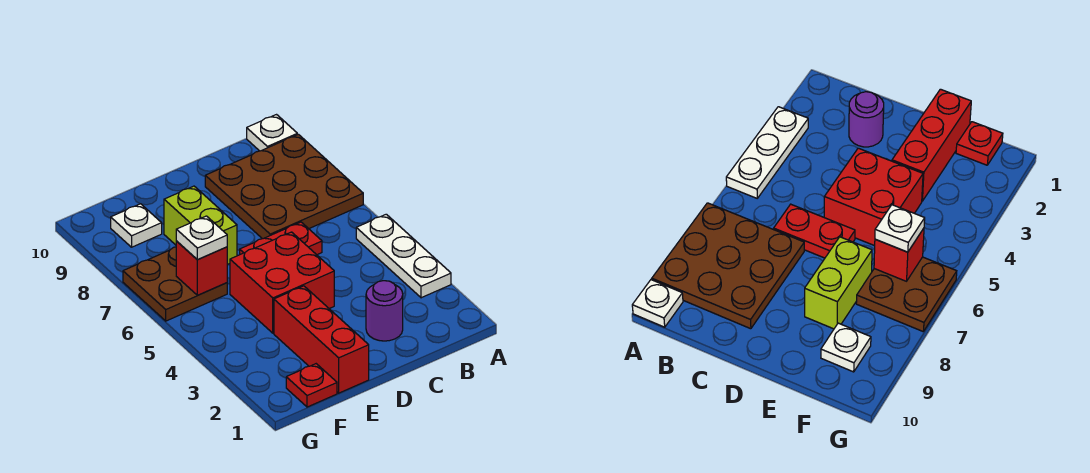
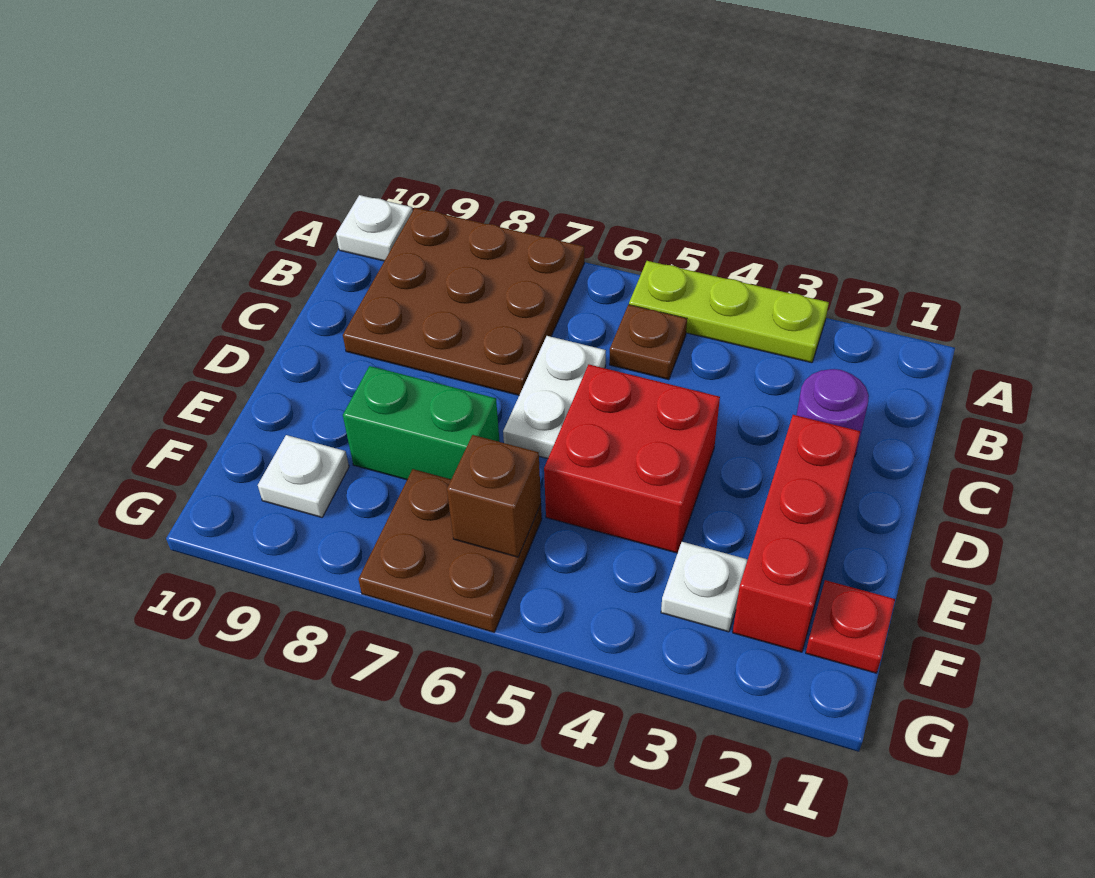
white 1x3 plate [356,214,451,298] -> lime 1x3 plate [629,261,829,363]
none -> brown 1x1 plate [610,305,687,380]
red 1x2 plate [240,222,322,255] -> white 1x2 plate [503,336,606,459]
red 1x3 brick [274,286,369,393] -> red 1x3 brick turned to [733,415,860,652]
lime 1x2 brick [164,186,237,265] -> green 1x2 brick [343,366,500,480]
red 1x1 brick [176,241,227,295] -> brown 1x1 brick [447,435,541,557]
white 1x1 plate [176,216,227,260] -> white 1x1 plate moved to [661,542,748,632]

